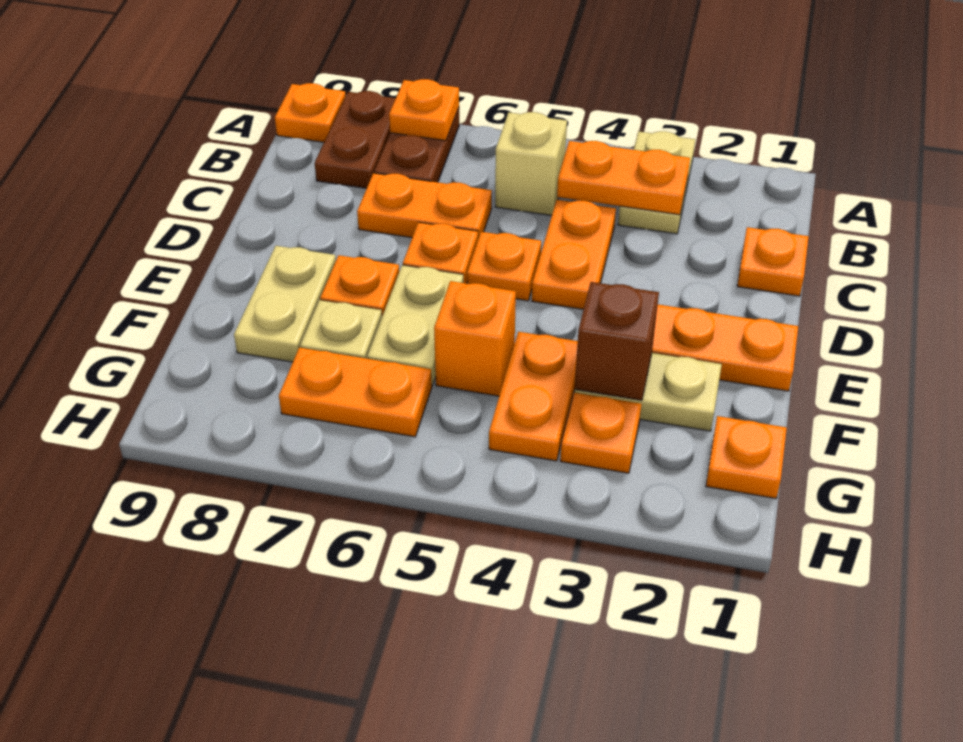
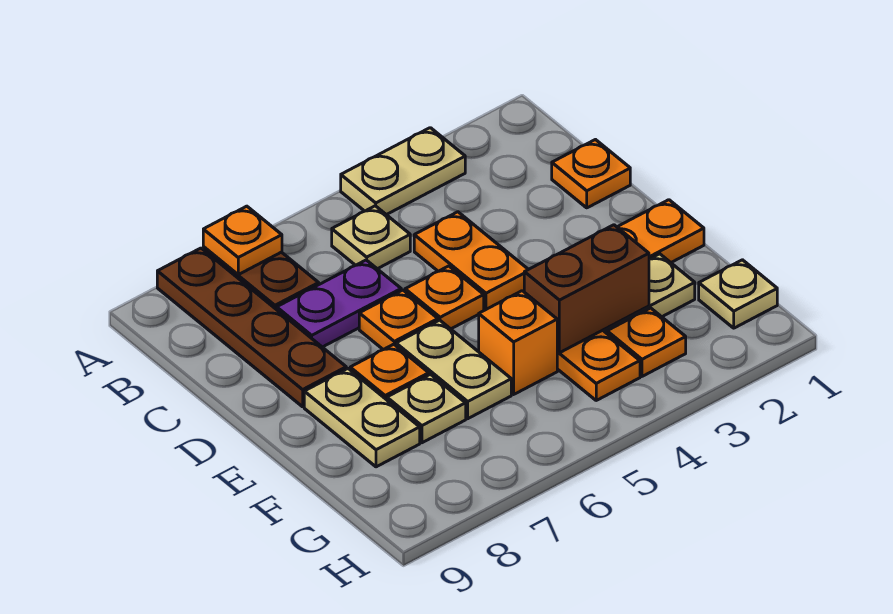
tan 1x2 plate [618,131,695,234] -> tan 1x2 plate turned to [341,128,465,215]
brown 1x2 plate [315,91,396,188] -> brown 1x4 plate [157,248,346,407]
orange 1x1 plate [275,83,346,142] -> none
orange 1x2 plate [557,141,690,215] -> none
tan 1x1 brick [495,112,567,216] -> tan 1x1 plate [332,206,410,269]
orange 1x2 plate [357,173,492,239] -> purple 1x2 plate [277,260,401,347]
brown 1x1 brick [575,282,659,400] -> brown 1x2 brick [524,225,649,353]
orange 1x1 plate [706,416,787,498] -> tan 1x1 plate [699,260,777,328]
orange 1x2 plate [279,348,432,437] -> none

